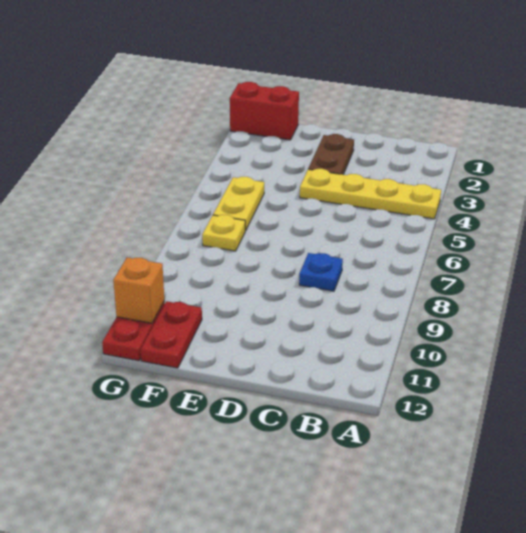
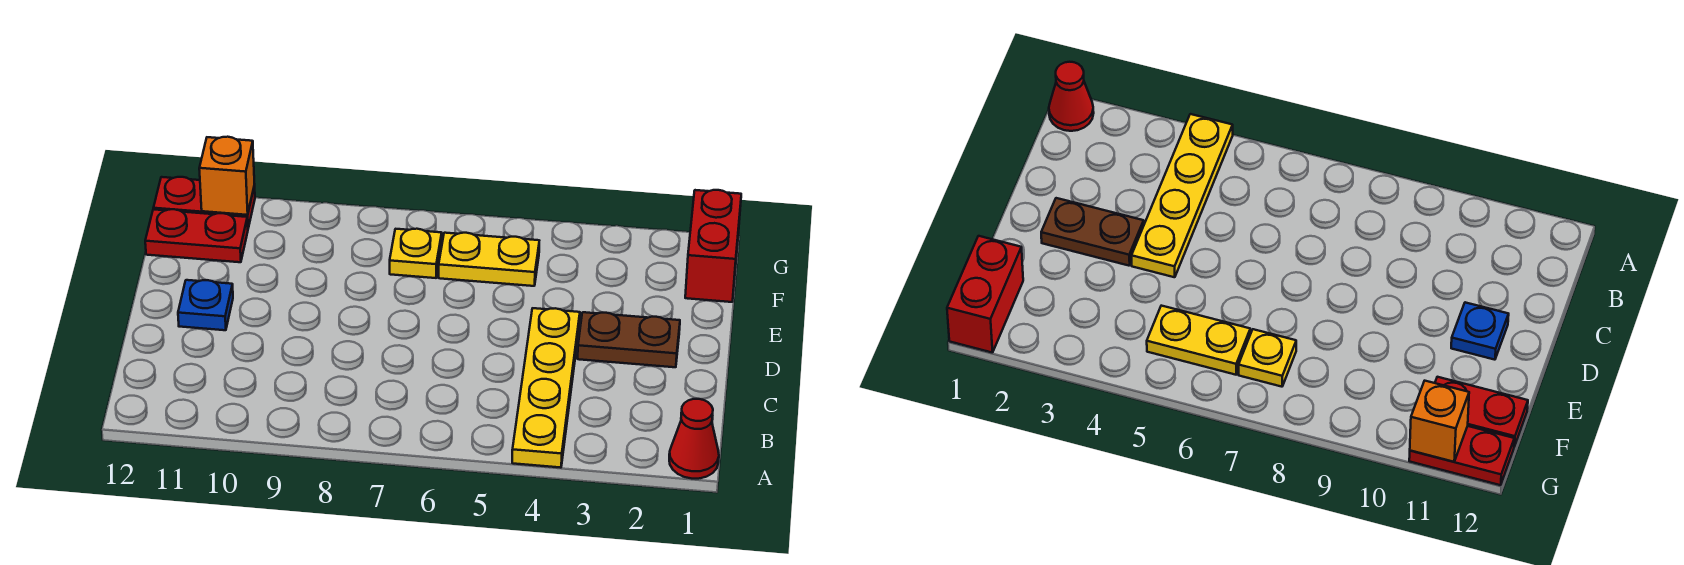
none -> red 1x1 cone [669,399,719,479]
blue 1x1 plate [299,253,343,291] -> blue 1x1 plate moved to [178,280,233,330]

